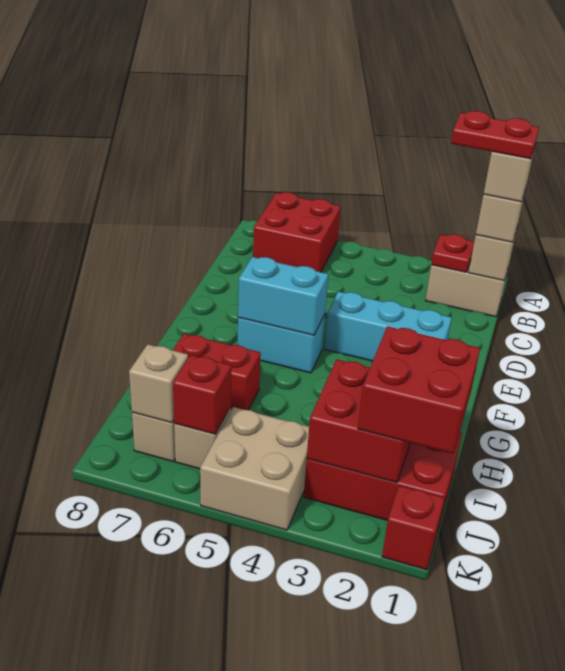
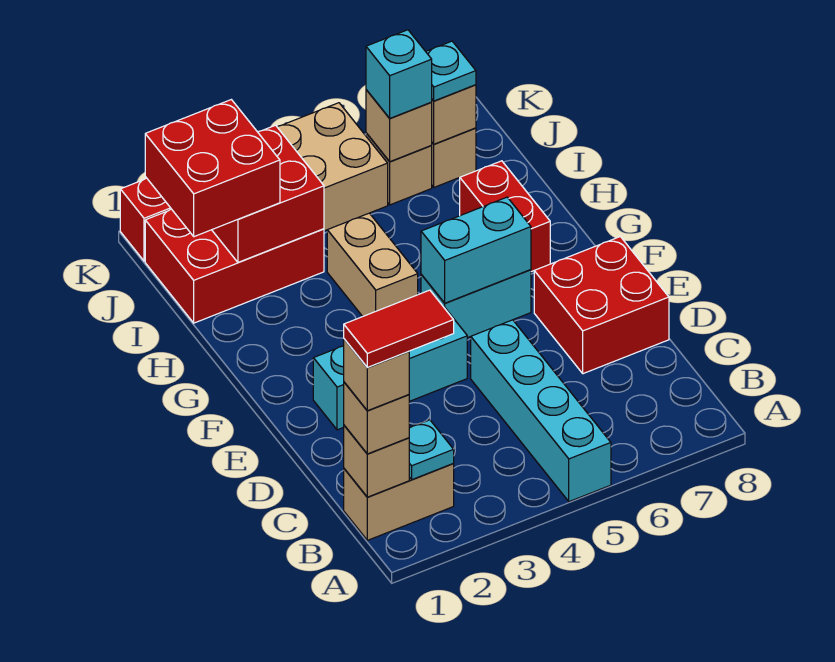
none -> cyan 1x4 brick [471,320,611,502]
red 2x2 brick [253,192,341,272] -> red 2x2 brick moved to [534,237,669,374]
red 1x2 plate [451,111,539,159] -> red 1x2 tile [344,290,454,367]
red 1x1 plate [431,234,474,272] -> cyan 1x1 plate [409,420,454,480]
none -> tan 1x2 brick [327,213,418,316]
red 1x2 brick [173,334,261,410] -> red 1x2 brick turned to [460,161,550,272]
red 1x1 brick [173,355,232,434] -> tan 1x1 brick [366,90,432,162]
none -> cyan 1x1 brick [366,30,432,118]
none -> cyan 1x1 plate [426,41,476,101]

